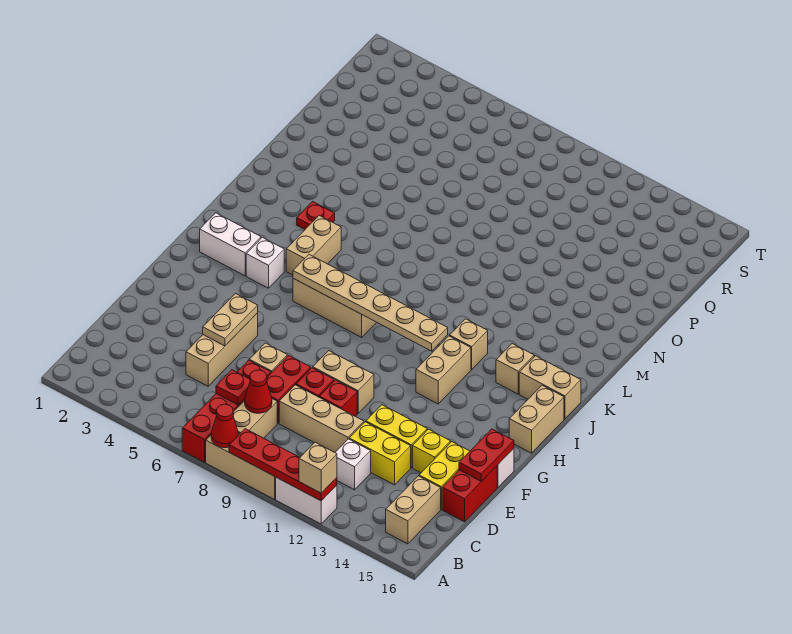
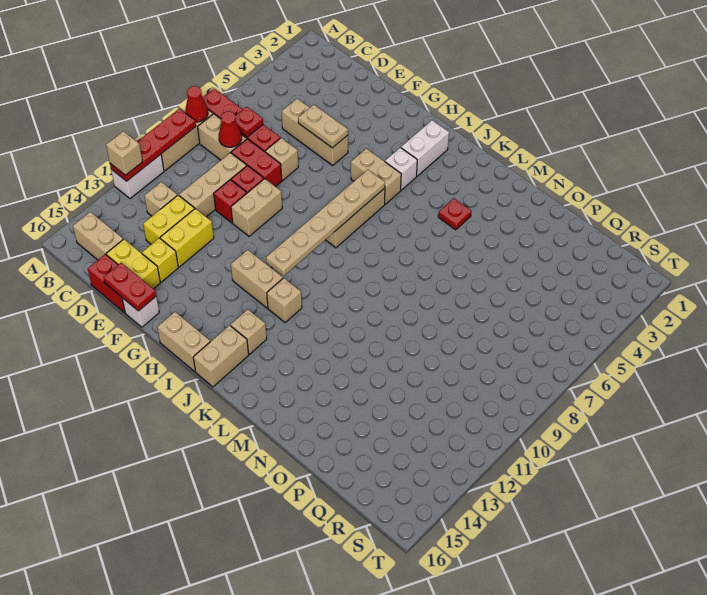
white 1x1 brick [335,439,371,490] -> tan 1x1 brick [144,182,177,216]
tan 1x2 brick [286,216,341,275] -> tan 1x2 brick moved to [351,149,401,204]

